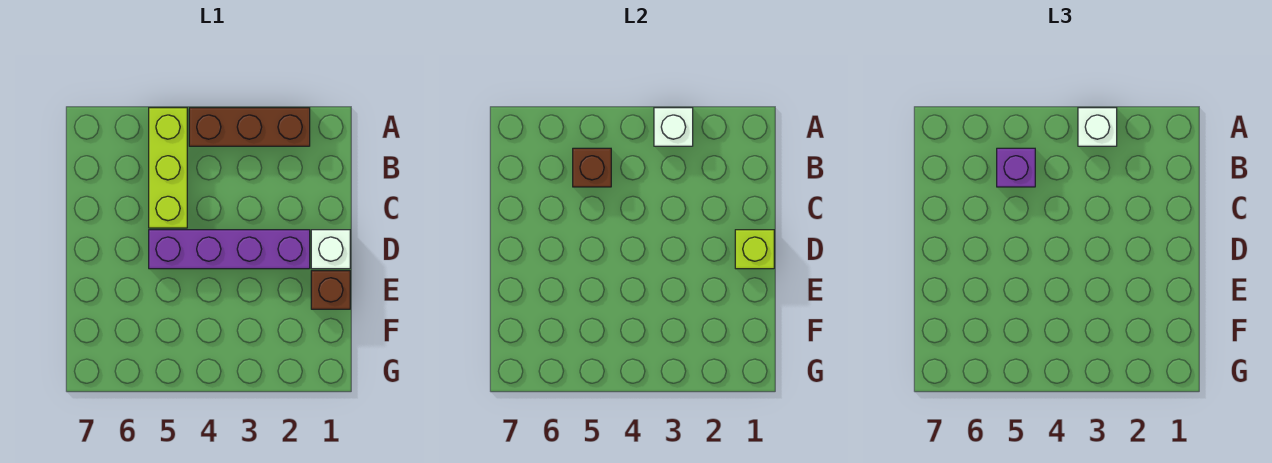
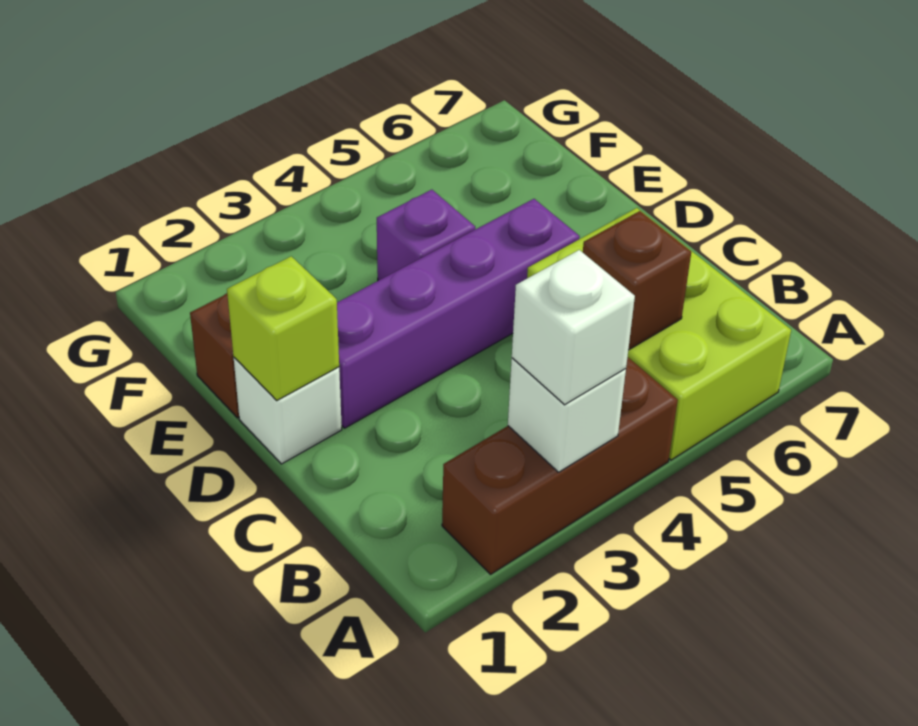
lime 1x3 brick [149,108,187,228] -> lime 2x3 brick [527,208,791,460]
purple 1x1 brick [997,148,1035,187] -> purple 1x1 brick moved to [377,190,475,281]

